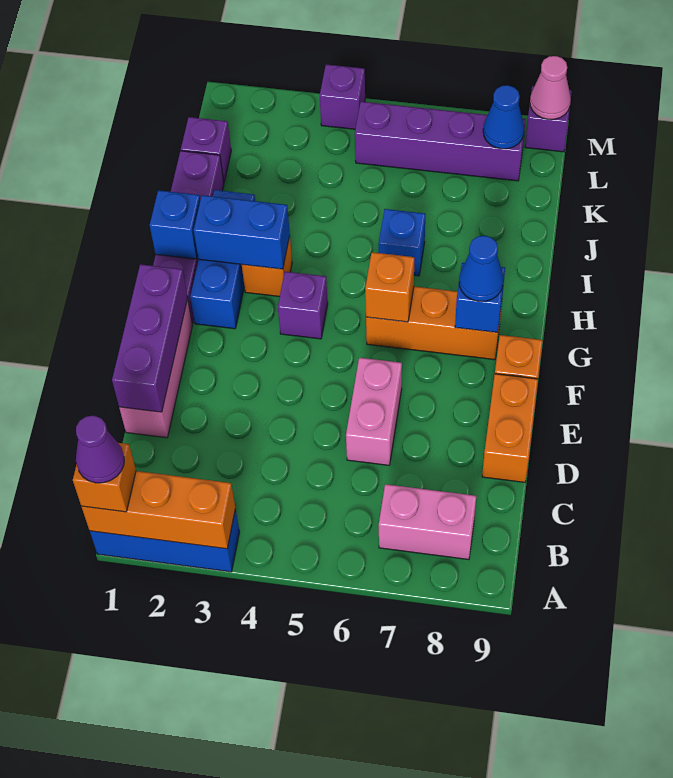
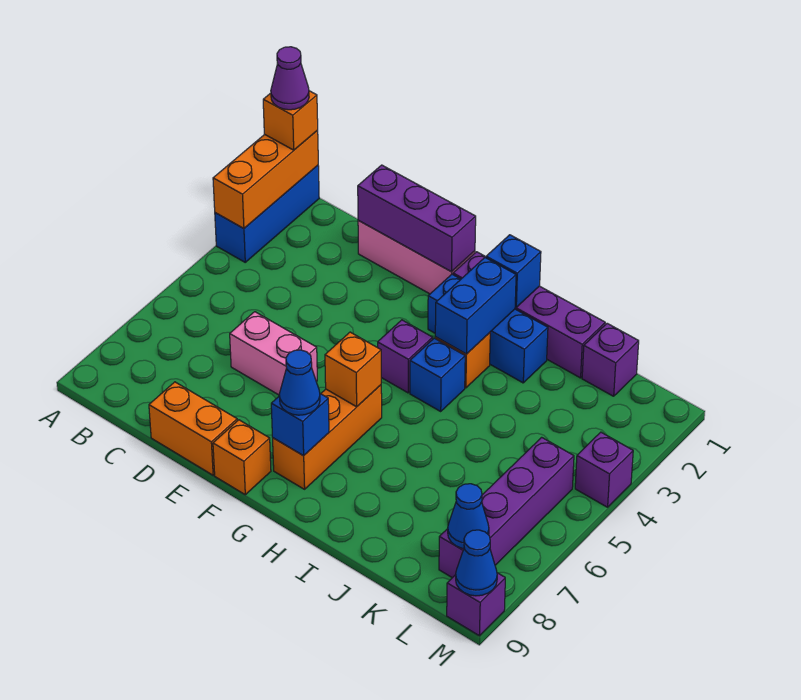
pink 1x2 brick [379,484,476,560] -> none
blue 1x1 brick [379,209,425,276] -> blue 1x1 brick moved to [410,338,465,411]
pink 1x1 cone [530,56,571,119] -> blue 1x1 cone [456,530,497,596]

